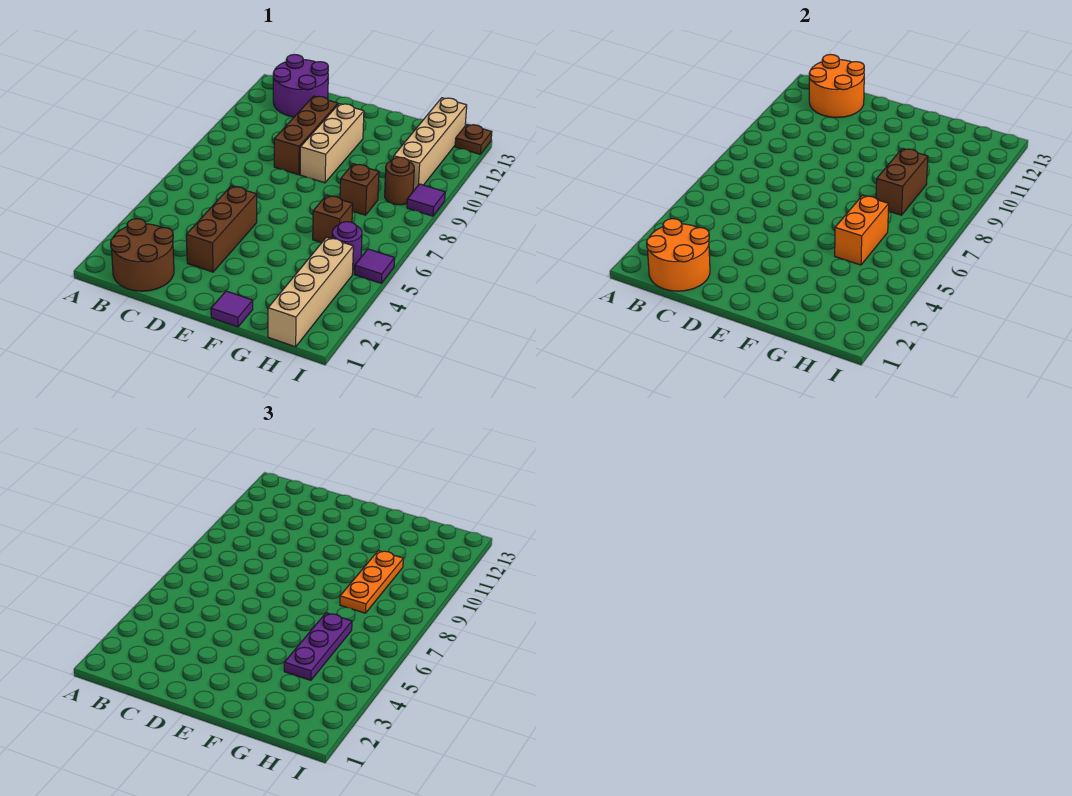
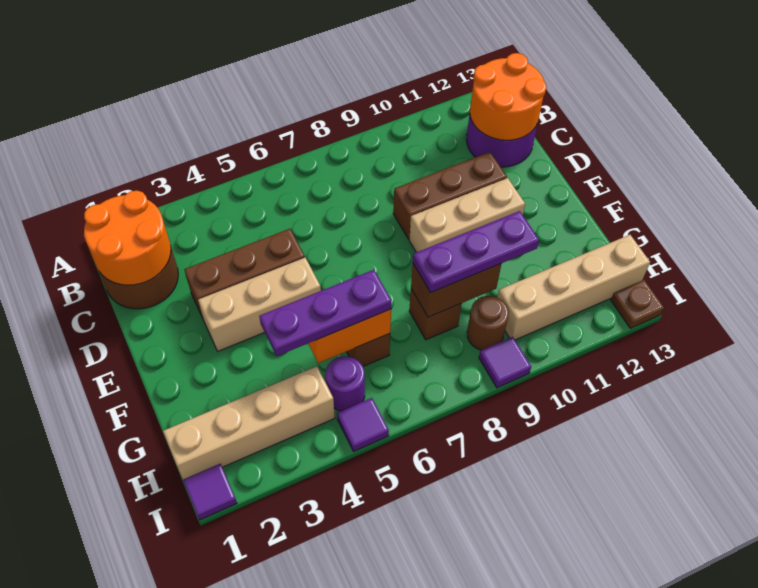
none -> tan 1x3 brick [198,258,321,351]
purple 1x1 tile [211,291,253,327] -> purple 1x1 tile moved to [183,464,237,520]
orange 1x3 plate [340,551,403,613] -> purple 1x3 plate [413,211,539,293]

